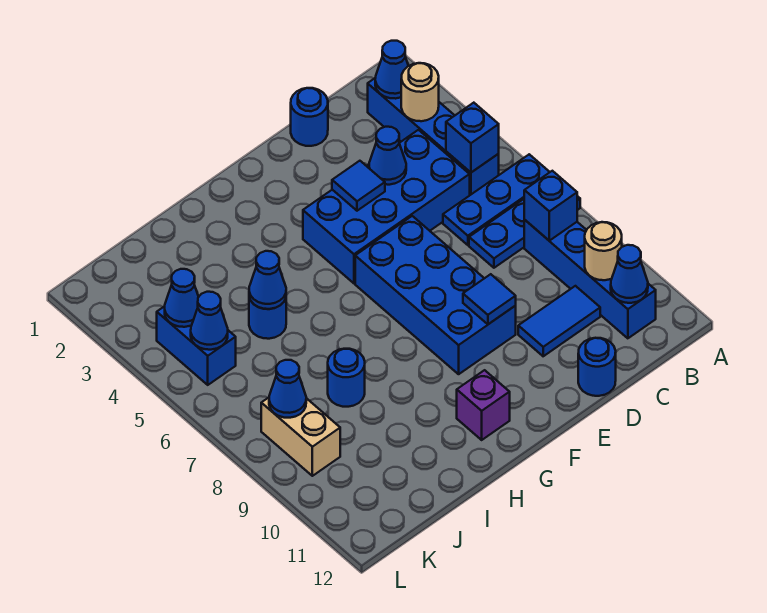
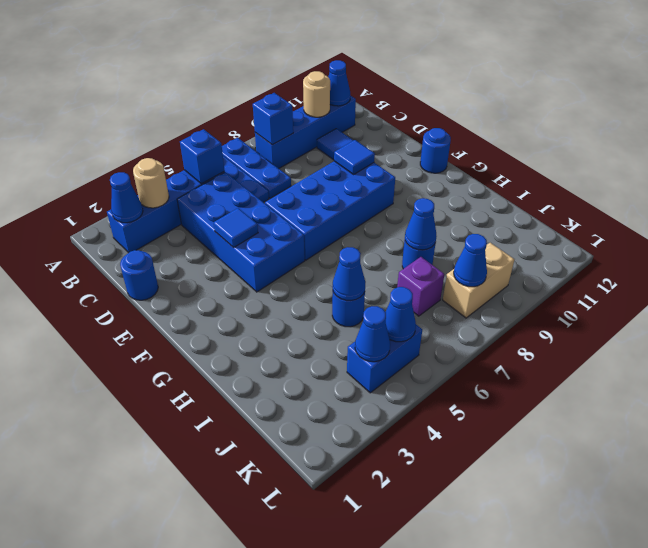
blue 1x1 cone [369,127,406,185] -> blue 1x1 cone moved to [405,198,436,250]
blue 1x1 round brick [578,338,616,396] -> blue 1x1 round brick moved to [420,128,451,173]
purple 1x1 brick [457,370,510,440] -> purple 1x1 brick moved to [397,257,444,316]

